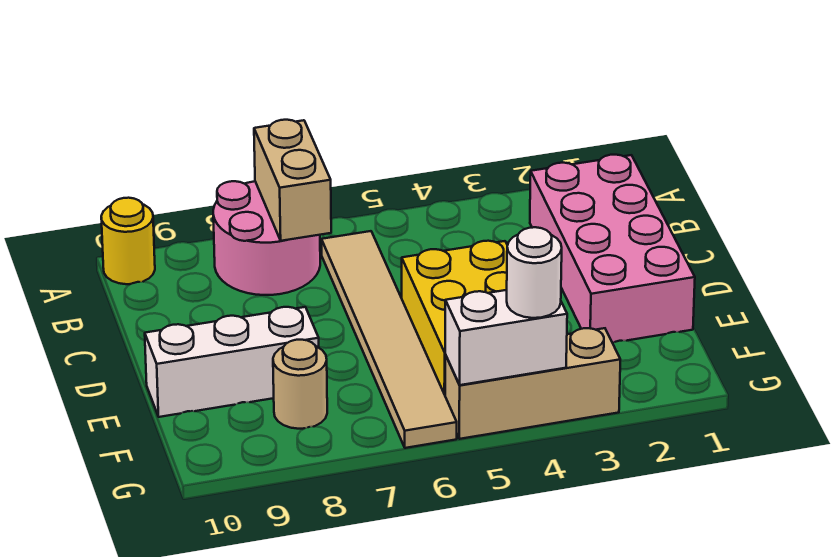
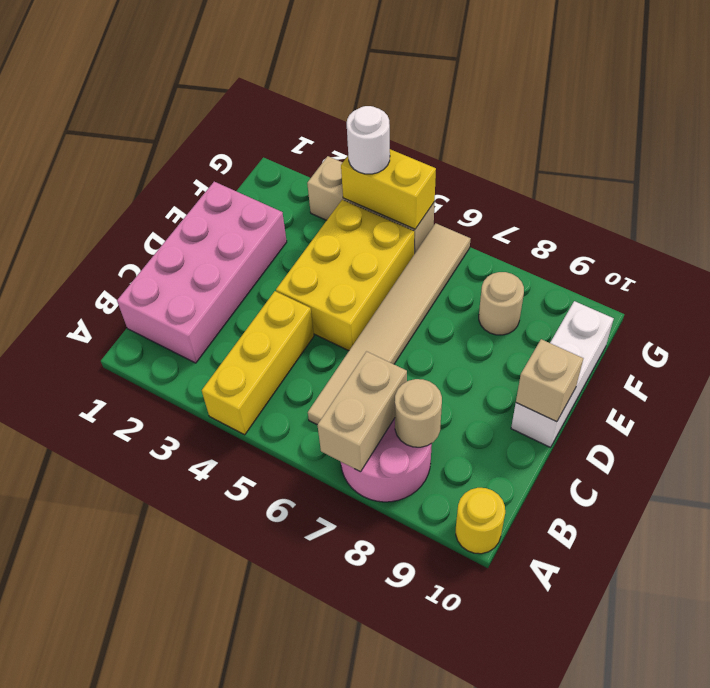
none -> yellow 1x3 brick [202,291,314,435]
none -> tan 1x1 round brick [395,379,442,447]
none -> tan 1x1 brick [516,339,583,422]
white 1x3 brick [145,307,319,417] -> white 1x3 brick turned to [511,301,614,447]
white 1x2 brick [445,290,567,385] -> yellow 1x2 brick [341,149,436,229]

